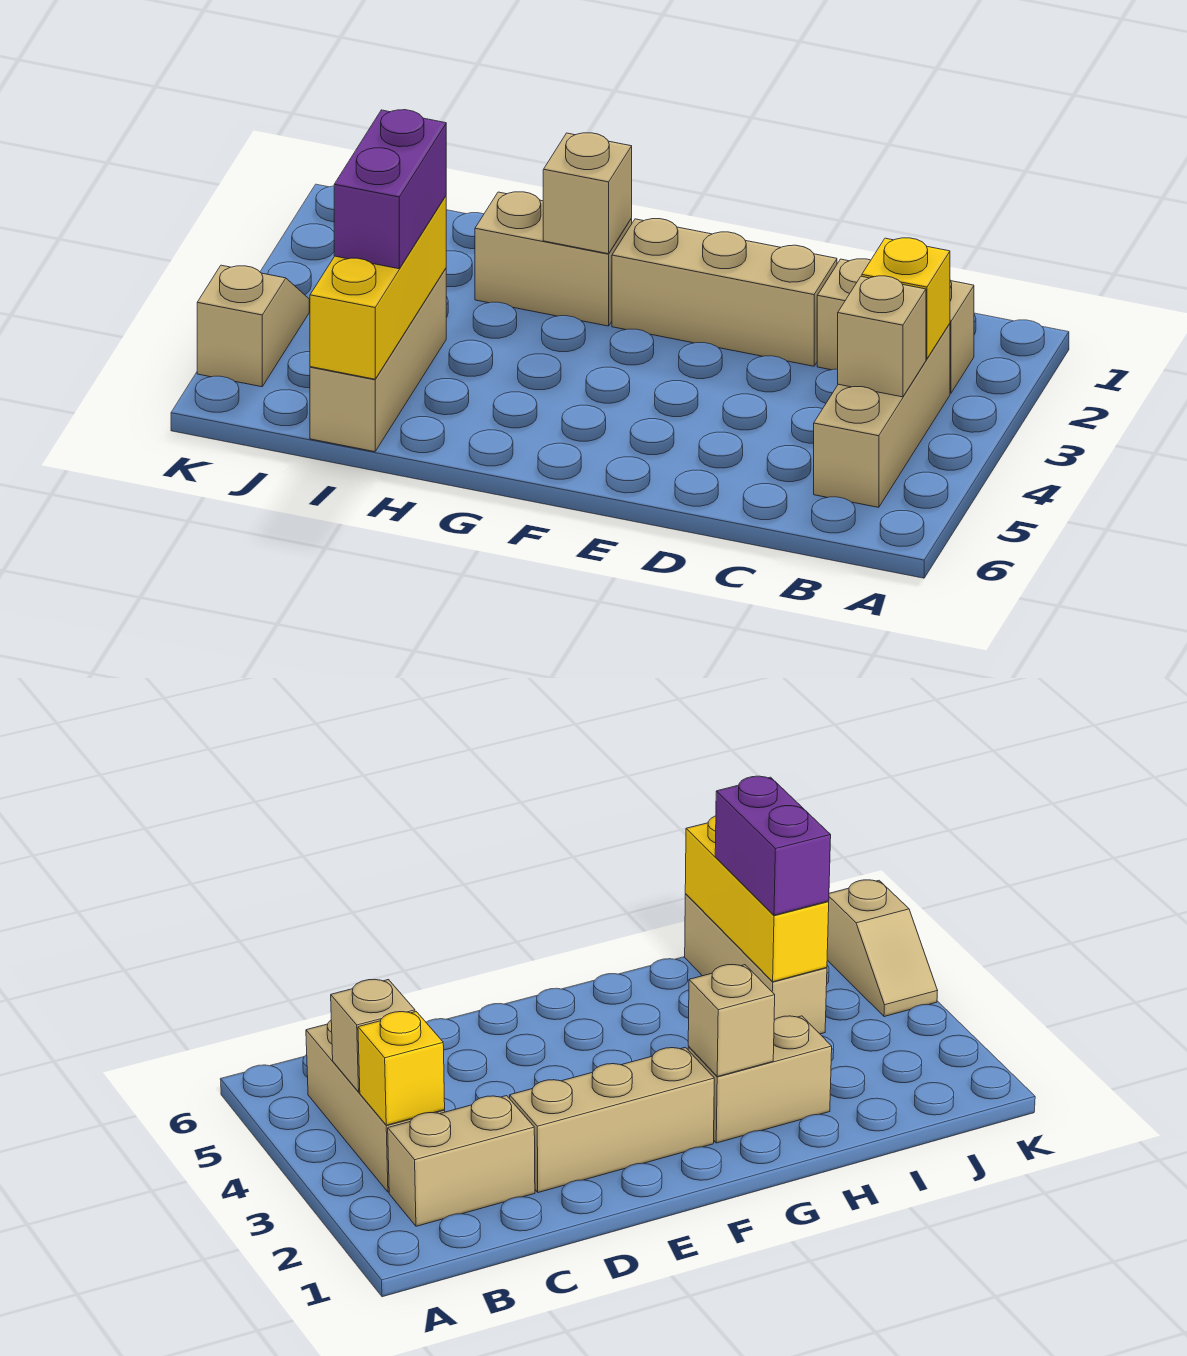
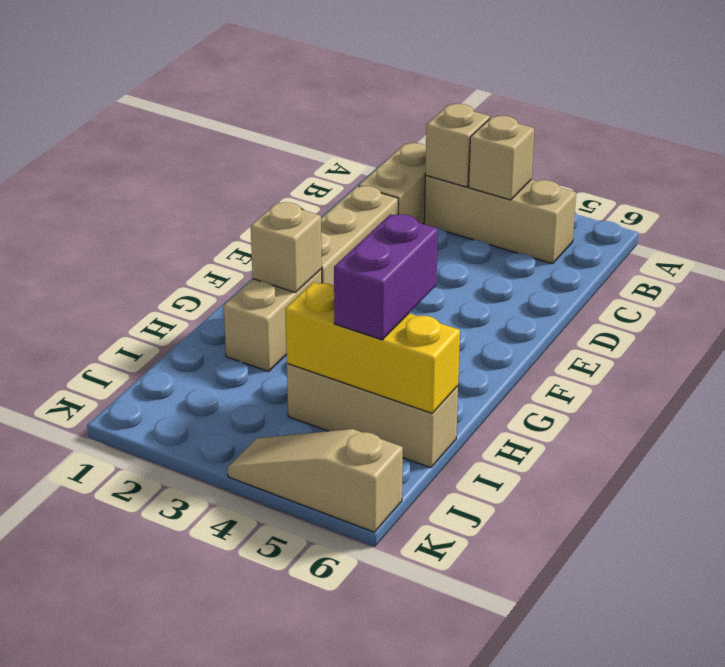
yellow 1x1 brick [862,238,950,359] -> tan 1x1 brick [425,104,490,187]
purple 1x2 brick [334,110,446,269] -> purple 1x2 brick turned to [334,214,438,340]
tan 1x2 slope [197,265,309,387] -> tan 1x3 slope [228,429,403,532]

